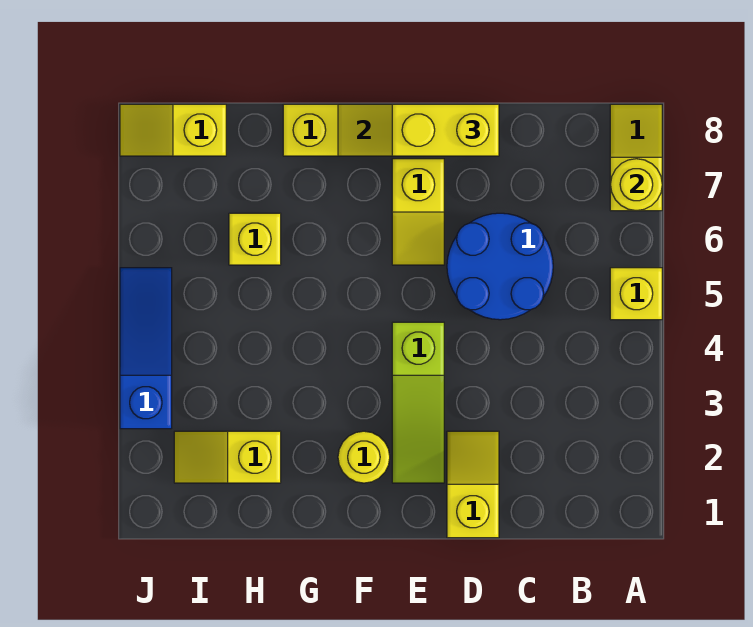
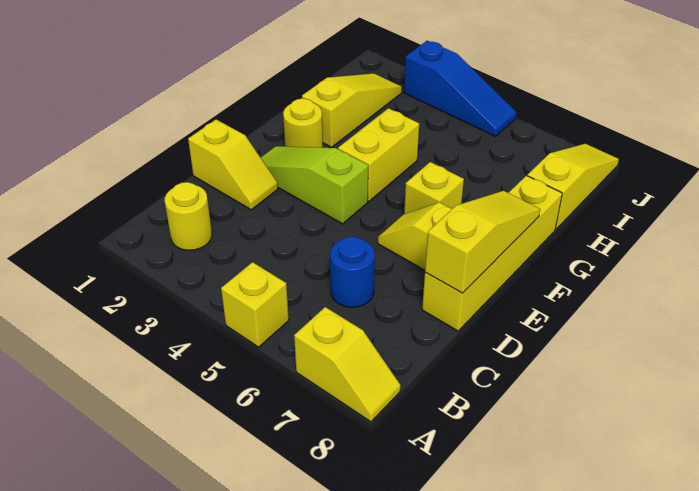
yellow 1x1 round brick [611,159,662,211] -> yellow 1x1 round brick moved to [165,182,212,250]
blue 2x2 round brick [447,213,553,320] -> blue 1x1 round brick [330,237,375,307]
yellow 1x2 brick [392,104,499,156] -> yellow 1x2 brick moved to [338,108,419,201]
yellow 1x2 slope [174,431,281,483] -> yellow 1x3 slope [302,73,402,147]
yellow 1x1 brick [229,213,281,265] -> yellow 1x1 brick moved to [404,162,464,214]
yellow 1x2 slope [120,104,226,156] -> yellow 1x3 slope [527,144,619,229]

